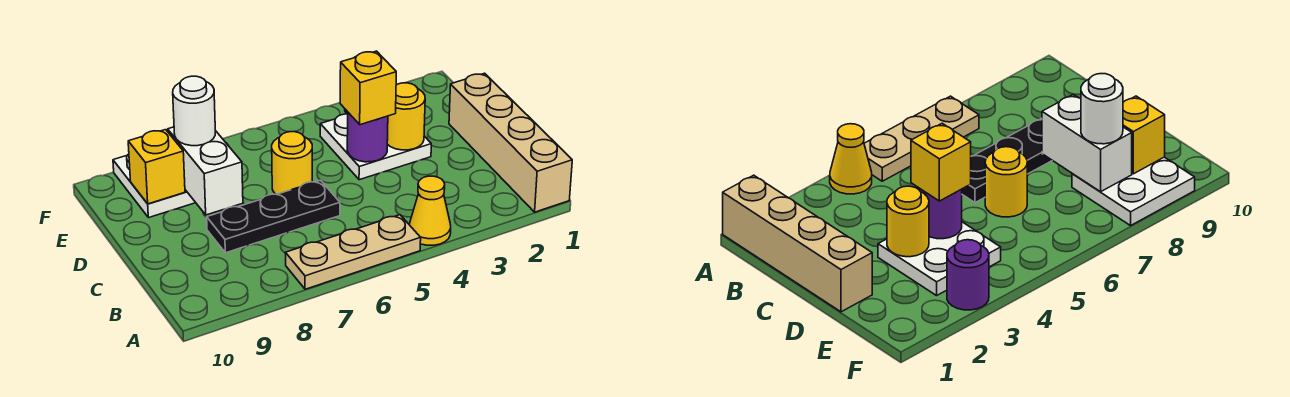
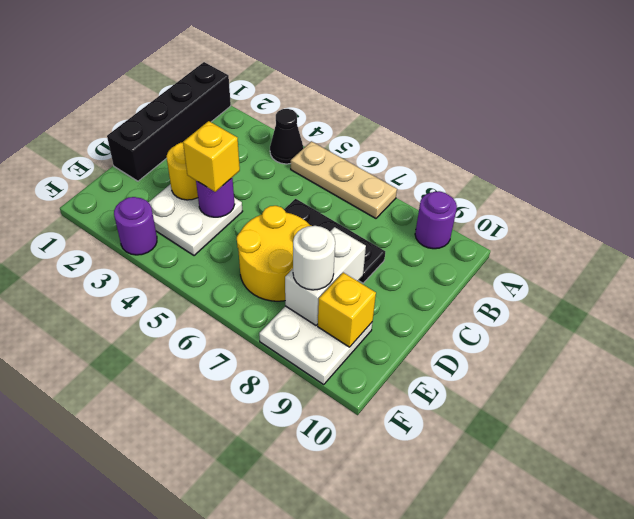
tan 1x4 brick [449,73,572,212] -> black 1x4 brick [107,62,231,181]
yellow 1x1 cone [409,176,451,245] -> black 1x1 cone [270,109,303,164]
none -> purple 1x1 round brick [415,191,457,249]
yellow 1x1 round brick [272,132,312,194] -> yellow 2x2 round brick [237,206,311,301]

